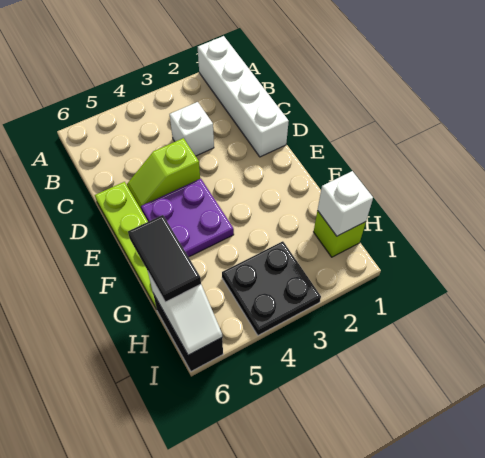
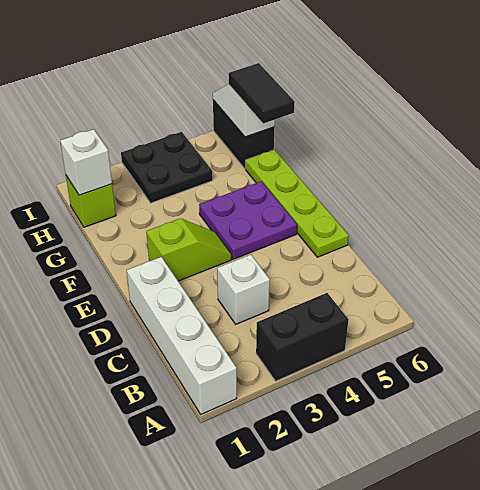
none -> black 1x2 brick [256,293,348,381]
lime 1x2 slope [127,138,200,210] -> lime 1x2 slope moved to [146,218,231,281]

